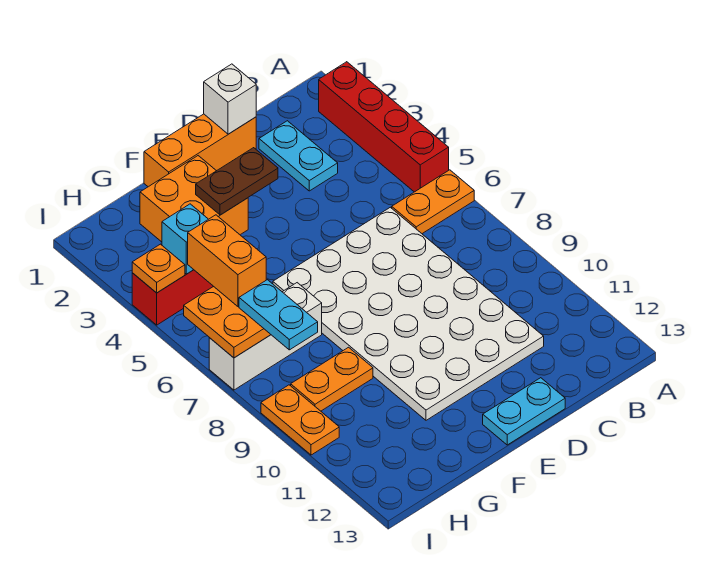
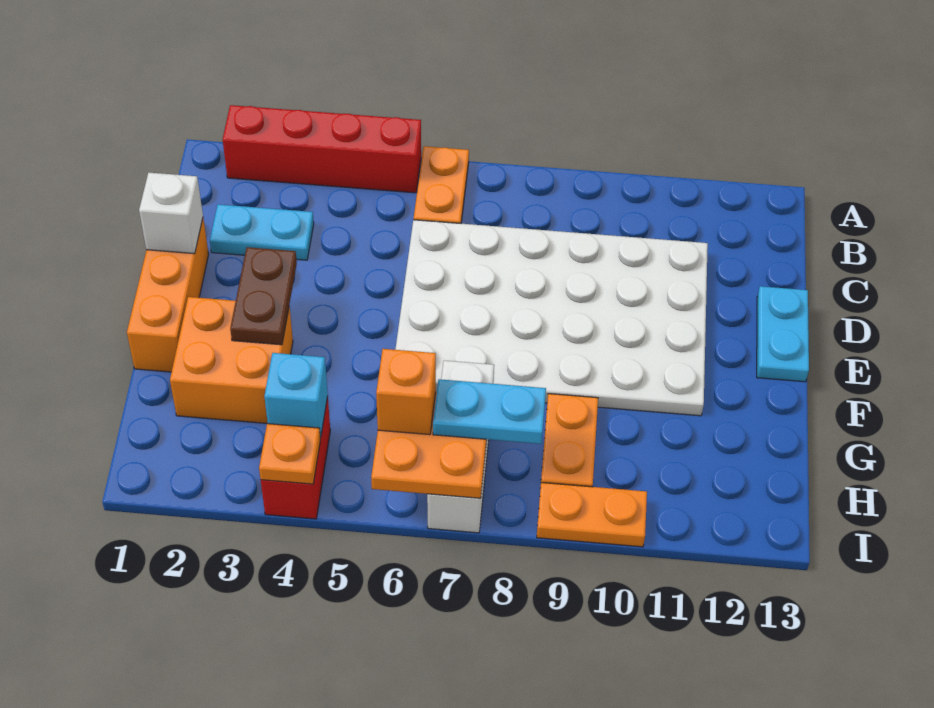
orange 1x2 brick [188,215,266,306] -> orange 1x1 brick [376,349,436,435]

